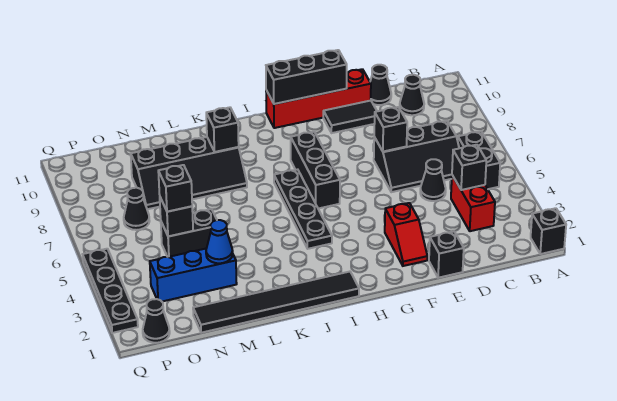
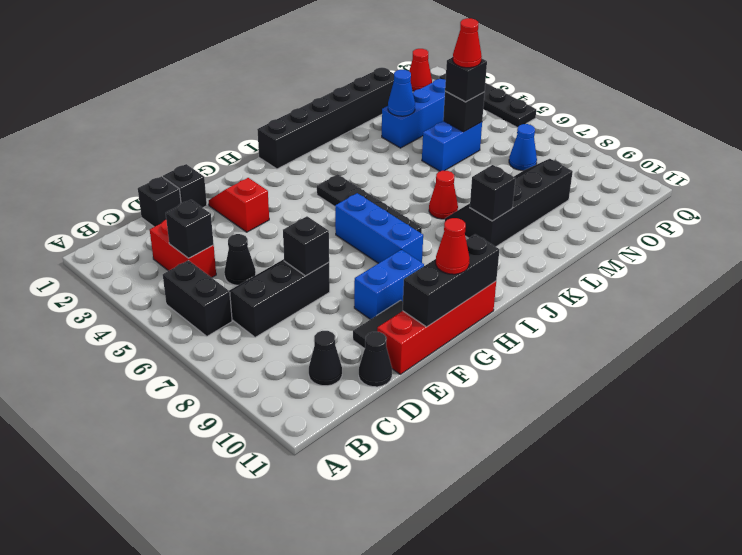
black 1x1 brick [531,208,566,254] -> black 1x1 brick moved to [138,176,181,227]
none -> blue 1x2 brick [354,250,424,319]
none -> red 1x1 cone [436,218,469,274]
black 1x3 brick [291,132,340,209] -> blue 1x3 brick [335,193,423,263]
black 1x6 tile [193,272,359,333] -> black 1x6 brick [257,68,394,169]
none -> red 1x1 cone [429,171,458,219]
black 1x2 brick [161,209,217,257] -> blue 1x2 brick [422,121,482,171]
none -> red 1x1 cone [453,18,482,68]
black 1x1 cone [124,188,149,230] -> blue 1x1 cone [509,124,537,171]
black 1x1 cone [143,299,170,343] -> red 1x1 cone [409,49,432,91]

